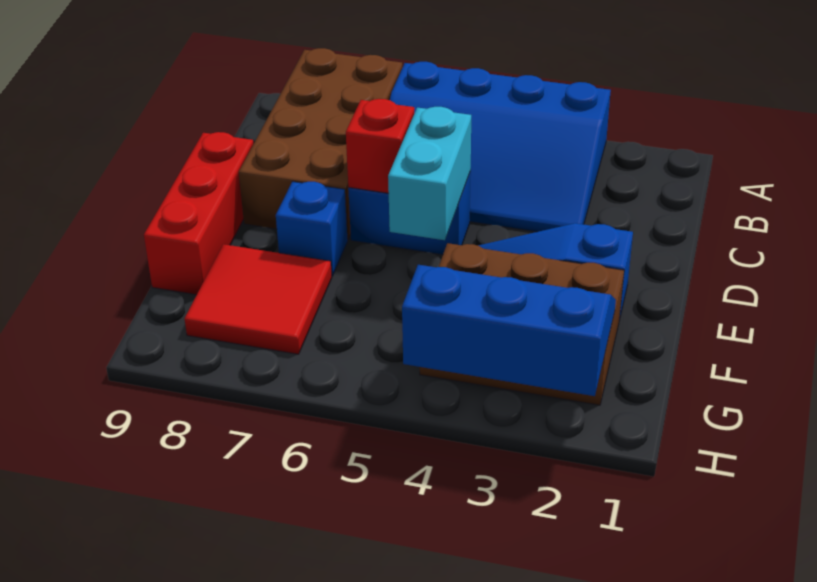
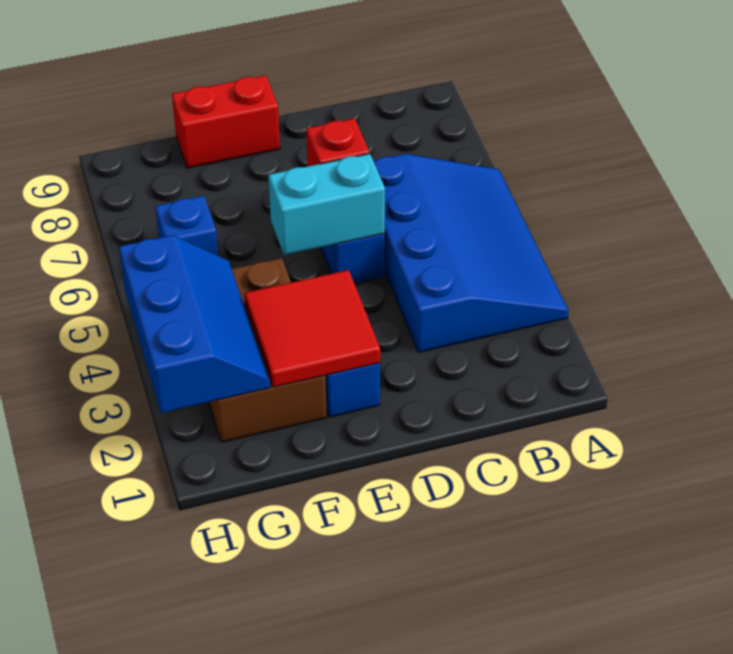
blue 3x4 slope [390,62,611,232] -> blue 3x4 slope turned to [373,154,569,352]
brown 2x4 brick [239,48,402,240] -> none
red 1x3 brick [144,132,253,295] -> red 1x2 brick [172,75,280,168]
blue 1x1 brick [276,182,348,276] -> blue 1x1 brick moved to [155,196,218,256]
red 2x2 tile [185,244,332,354] -> red 2x2 tile moved to [244,270,380,387]

